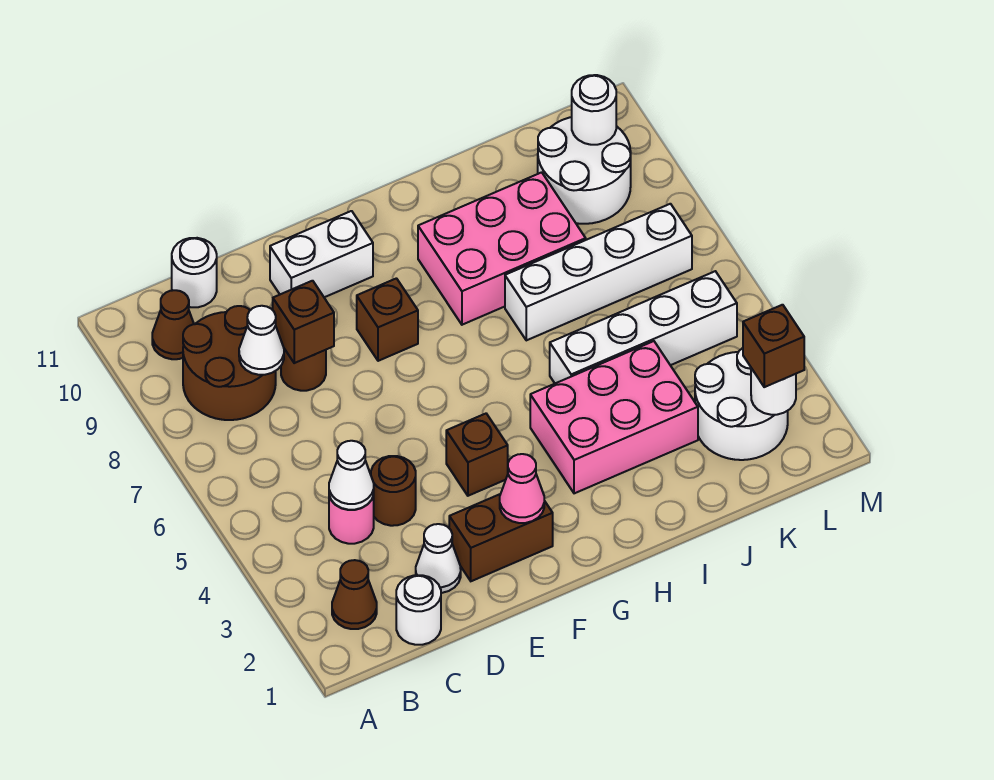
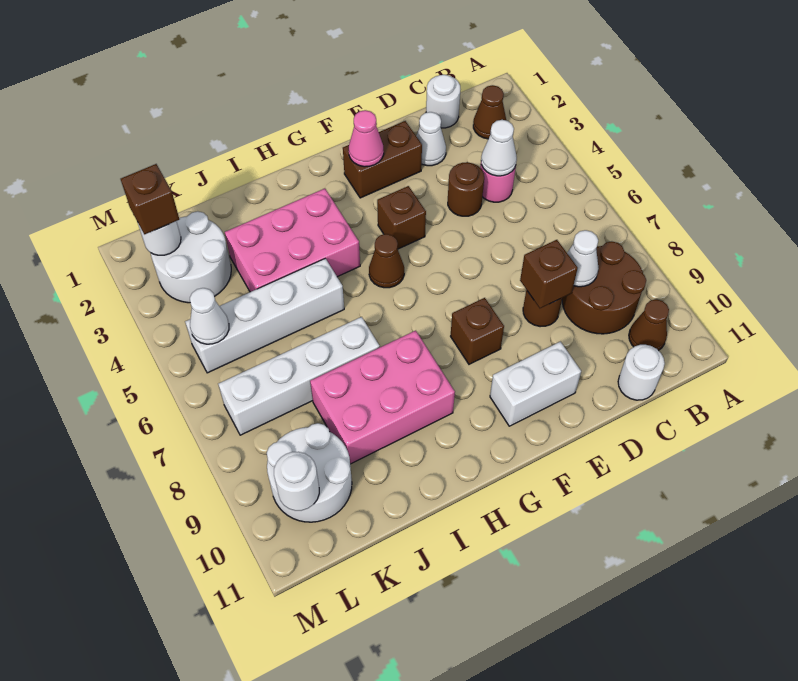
none -> brown 1x1 cone [369,234,404,288]
none -> white 1x1 cone [190,288,229,344]

